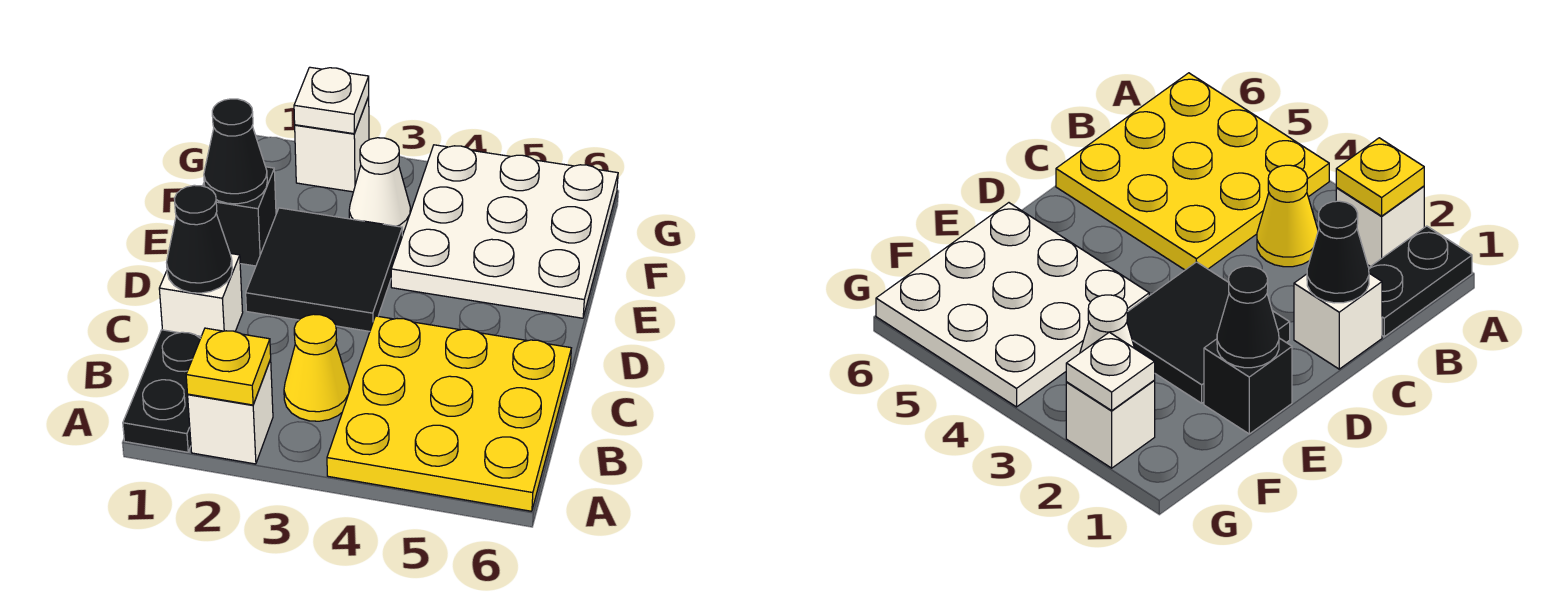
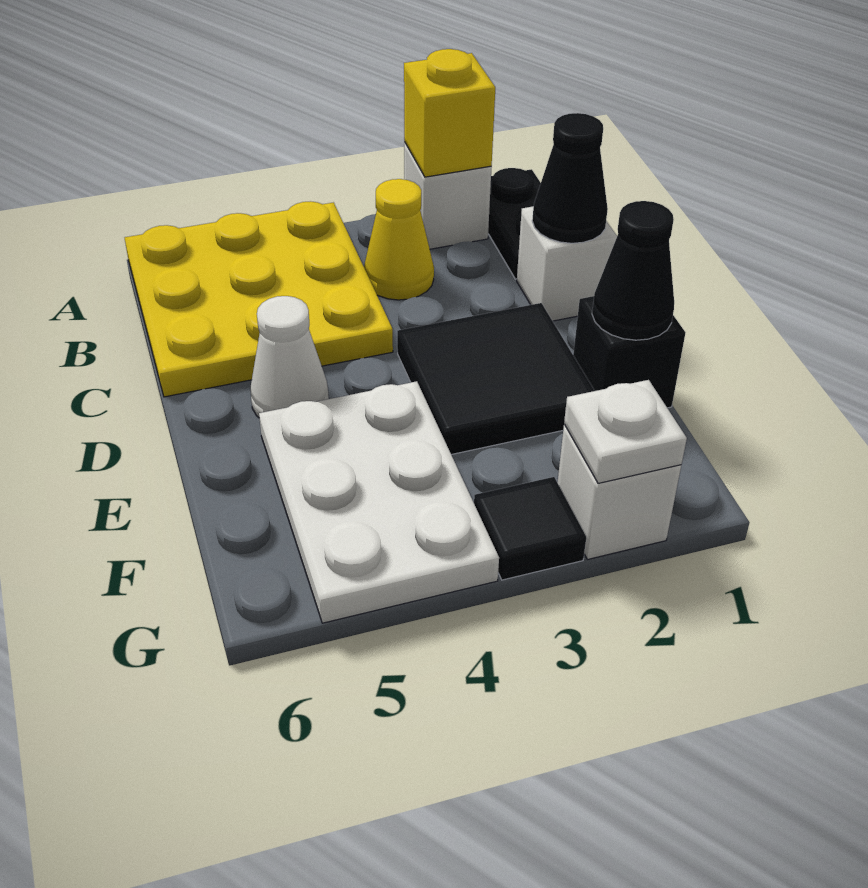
yellow 1x1 plate [186,328,271,405] -> yellow 1x1 brick [404,49,495,177]
white 3x3 plate [391,145,618,318] -> white 2x3 plate [259,381,499,623]
white 1x1 cone [349,138,410,233] -> white 1x1 cone moved to [250,296,329,417]
none -> black 1x1 tile [474,477,586,580]

